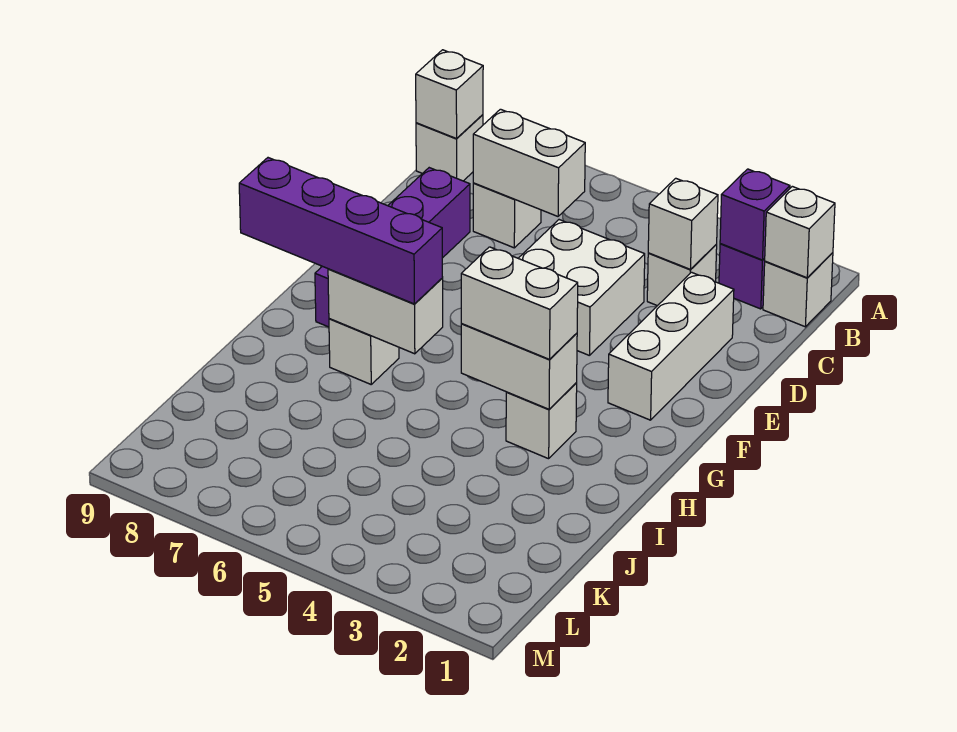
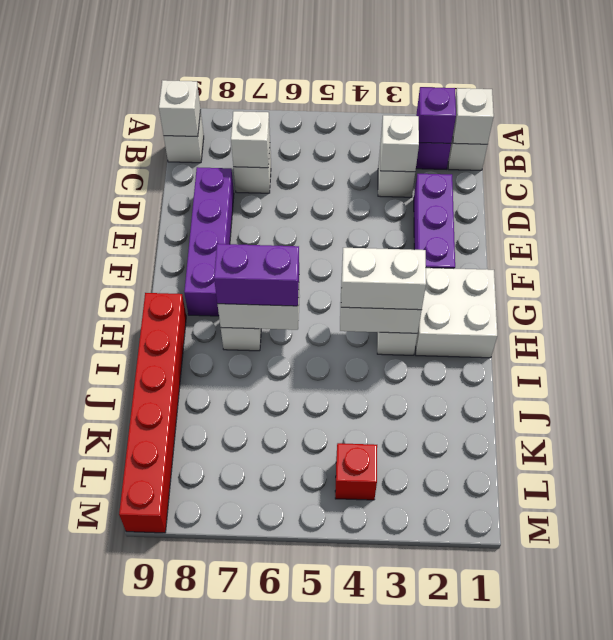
white 1x2 brick [473,109,585,216] -> white 1x1 brick [231,111,270,168]
white 1x3 brick [608,272,734,420] -> purple 1x3 brick [414,174,455,269]
white 2x2 brick [518,220,645,356] -> white 2x2 brick moved to [416,268,497,358]
purple 1x4 brick [239,158,443,304] -> purple 1x2 brick [214,244,299,306]
none -> red 1x6 brick [119,293,186,533]
none -> red 1x1 brick [335,443,377,500]

